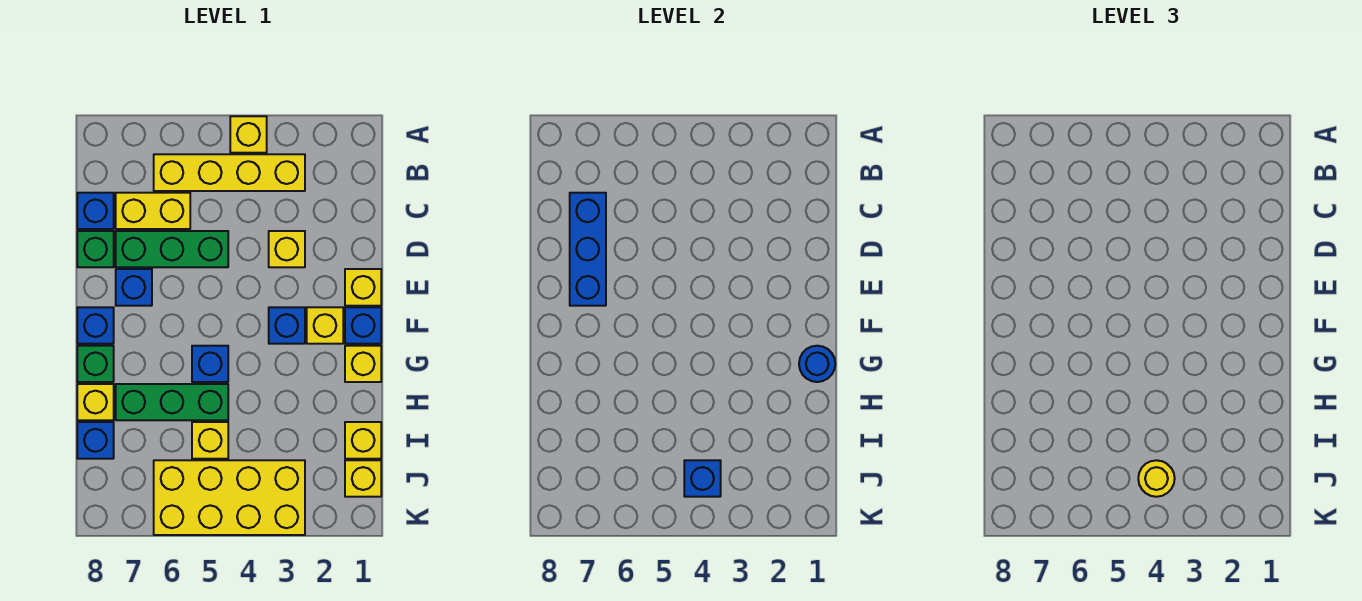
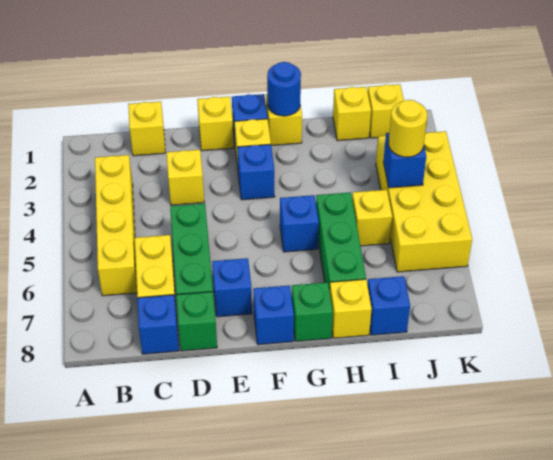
yellow 1x1 brick [230,116,267,153] -> yellow 1x1 brick moved to [128,102,165,156]
blue 1x3 brick [570,193,606,306] -> none

